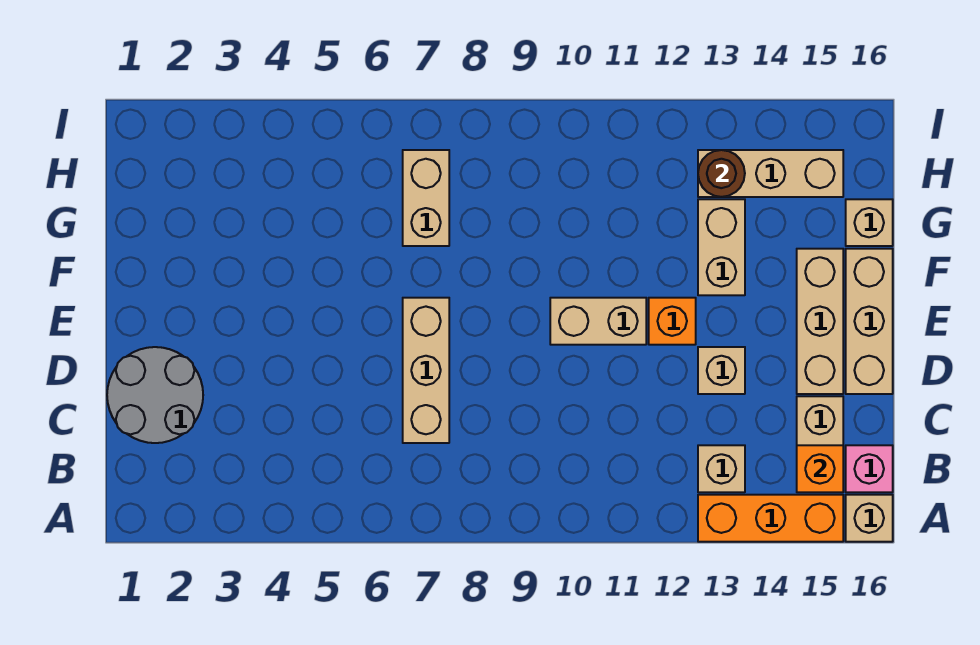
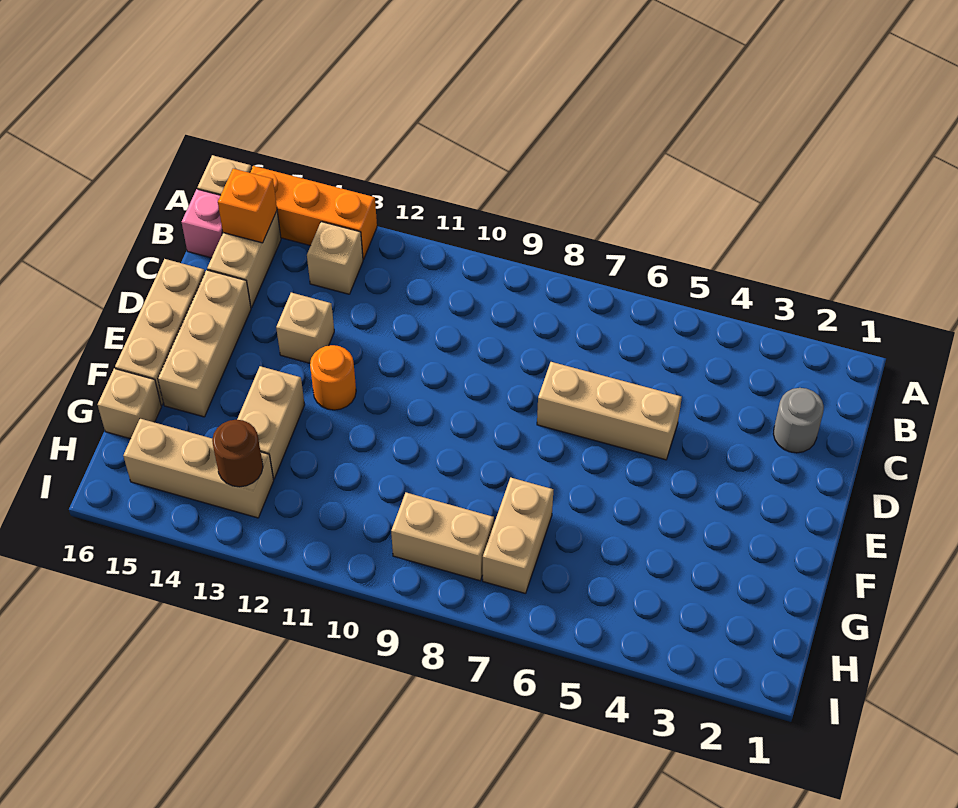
grey 2x2 round brick [107,347,203,443] -> grey 1x1 round brick [773,388,824,453]
tan 1x3 brick [403,298,449,443] -> tan 1x3 brick turned to [537,362,682,460]
tan 1x2 brick [550,298,646,345] -> tan 1x2 brick moved to [391,493,494,581]
orange 1x1 brick [649,298,696,345] -> orange 1x1 round brick [310,345,356,410]

